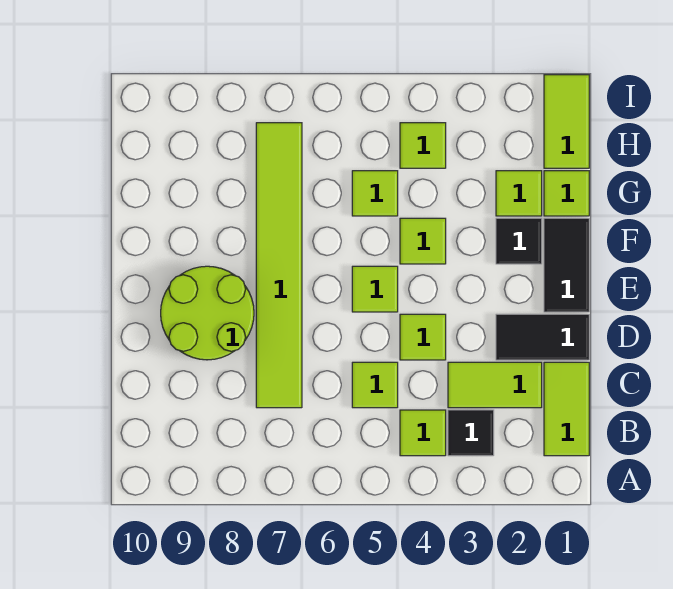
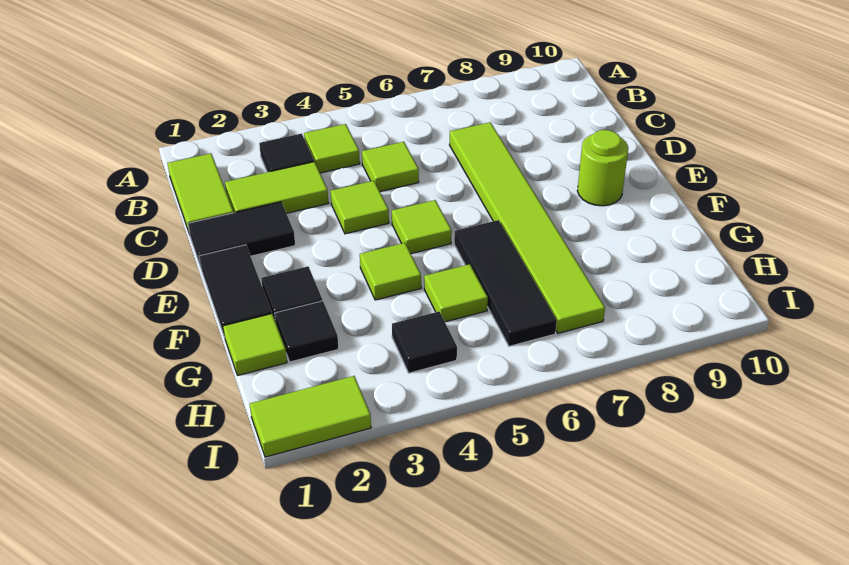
lime 2x2 round brick [161,266,254,360] -> lime 1x1 round brick [577,130,628,206]
none -> black 1x3 tile [454,220,557,346]
lime 1x1 tile [496,171,542,216] -> black 1x1 tile [275,301,338,362]
lime 1x2 tile [544,75,589,168] -> lime 1x2 tile turned to [250,376,371,457]
lime 1x1 tile [400,123,446,168] -> black 1x1 tile [392,312,457,373]

